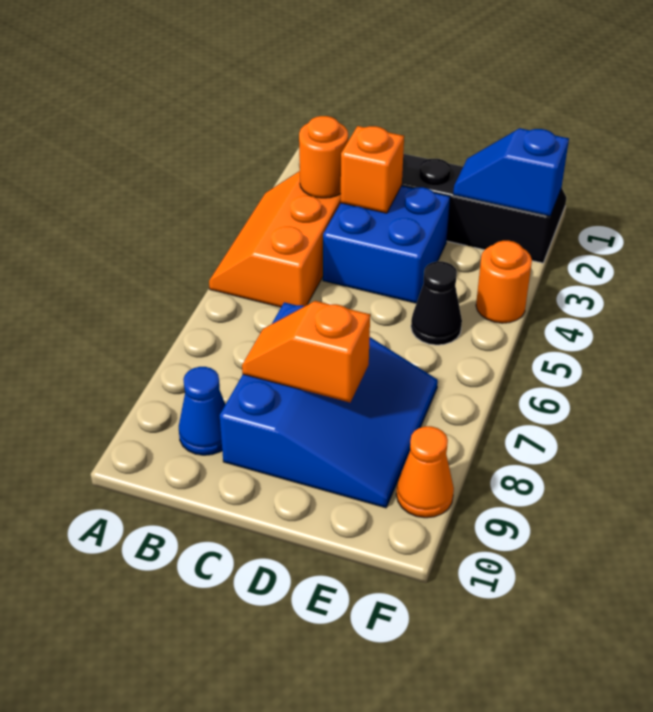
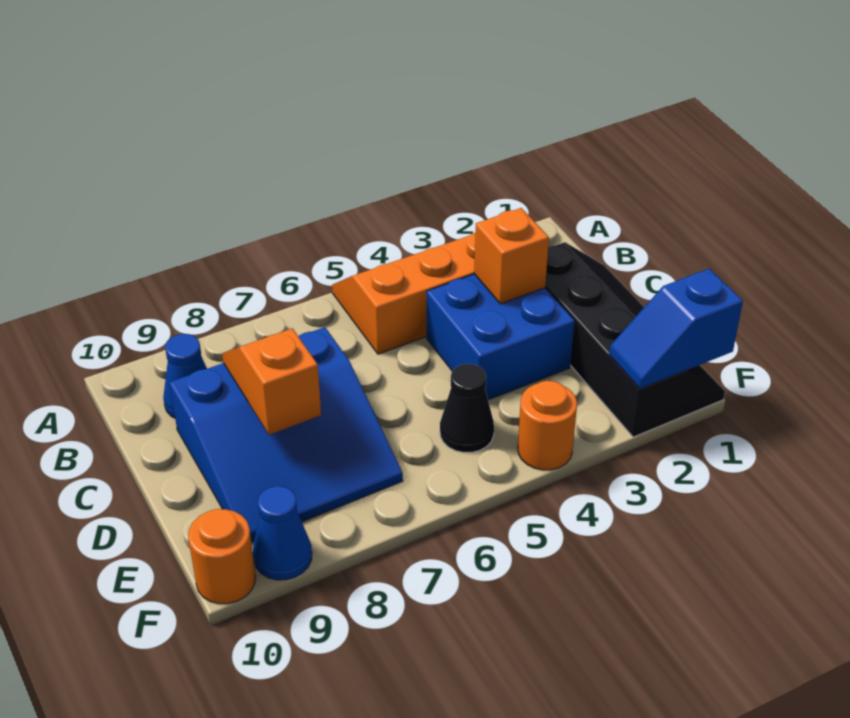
orange 1x1 round brick [299,116,348,198] -> orange 1x1 round brick moved to [188,509,256,604]
blue 1x2 slope [453,128,569,216] -> blue 1x2 slope turned to [609,269,743,389]
orange 1x1 cone [396,426,454,518] -> blue 1x1 cone [253,486,312,580]

